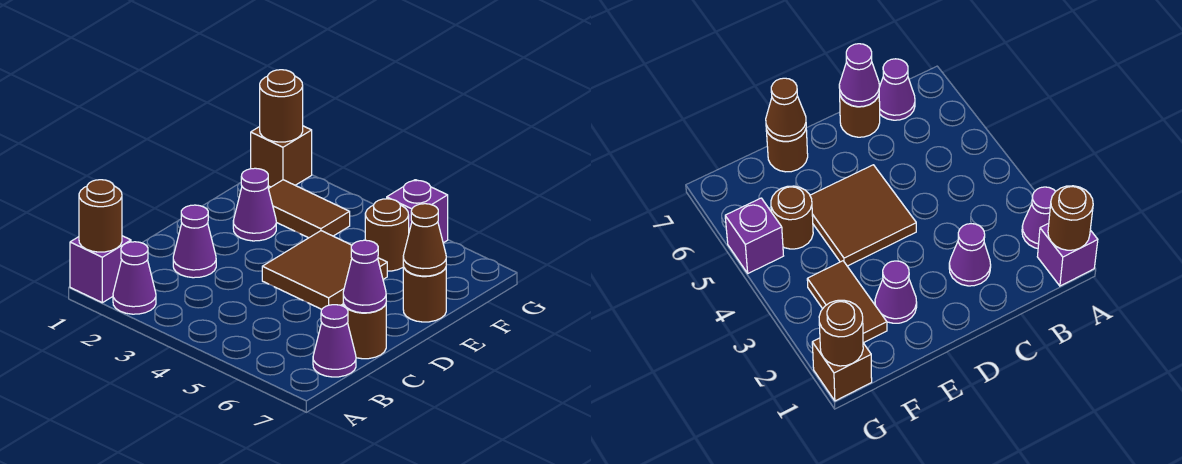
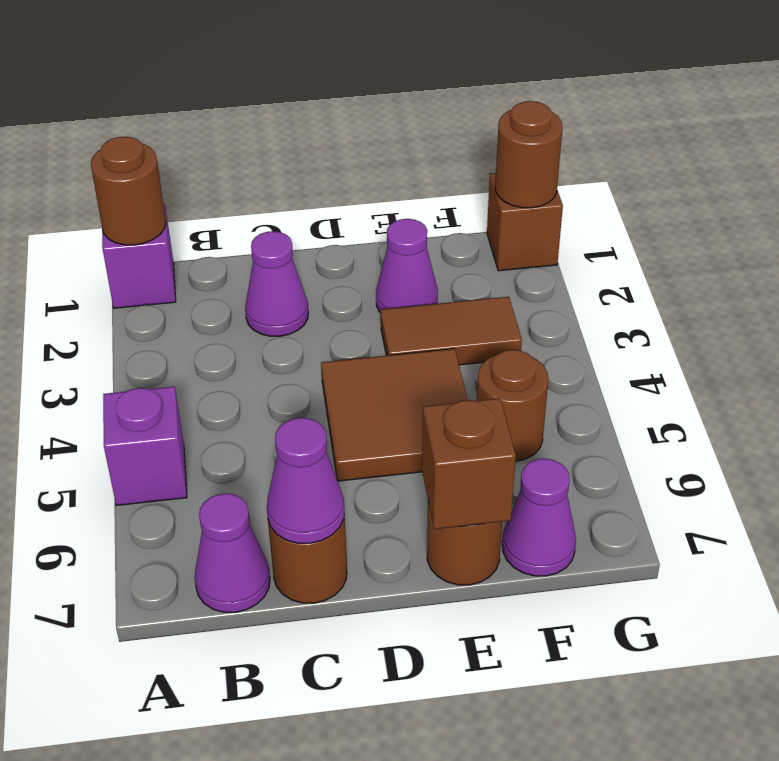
purple 1x1 cone [113,242,156,314] -> purple 1x1 cone moved to [502,459,576,576]
brown 1x1 cone [403,204,446,276] -> brown 1x1 brick [422,398,516,529]
brown 1x2 tile [269,180,350,238] -> brown 1x2 tile turned to [381,297,522,365]
purple 1x1 brick [387,180,448,243] -> purple 1x1 brick moved to [103,387,187,505]

